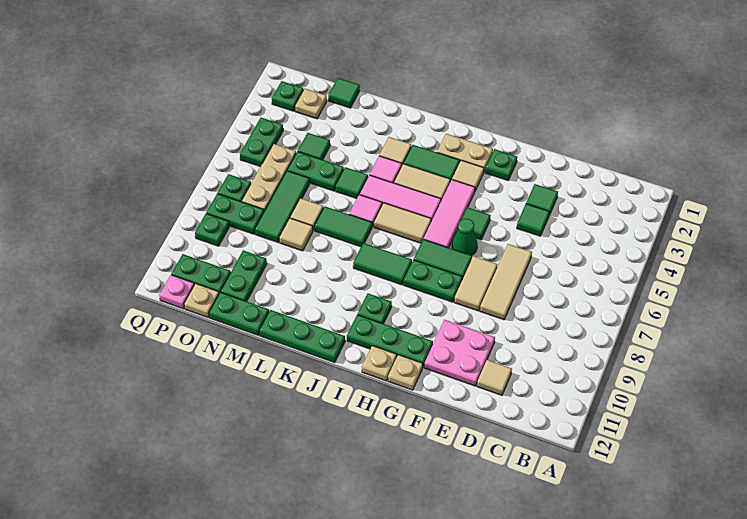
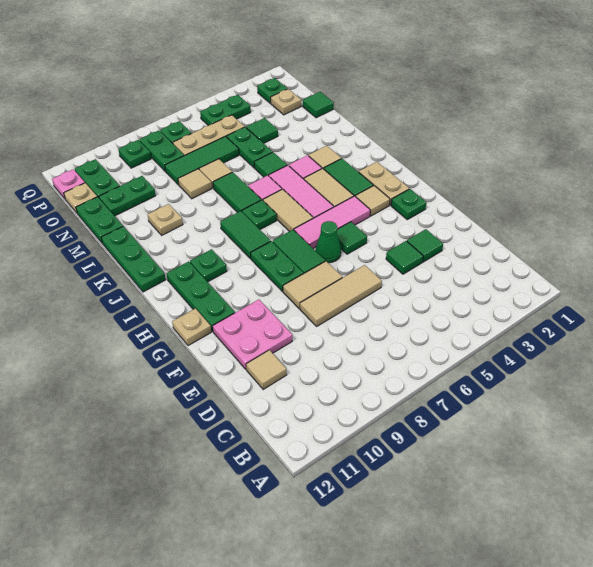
tan 1x1 plate [362,346,397,381] -> tan 1x1 plate moved to [148,204,183,235]
none -> green 1x1 plate [242,200,277,230]

